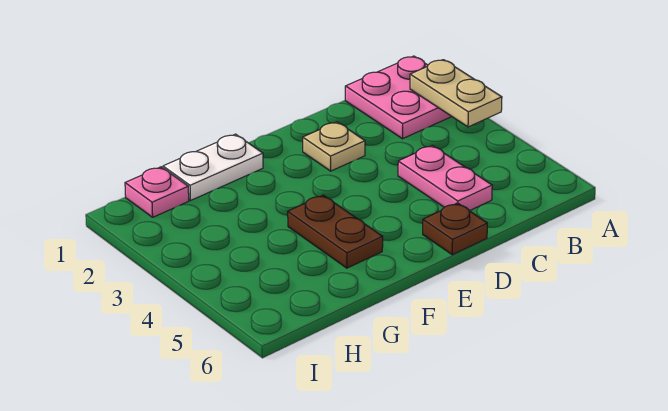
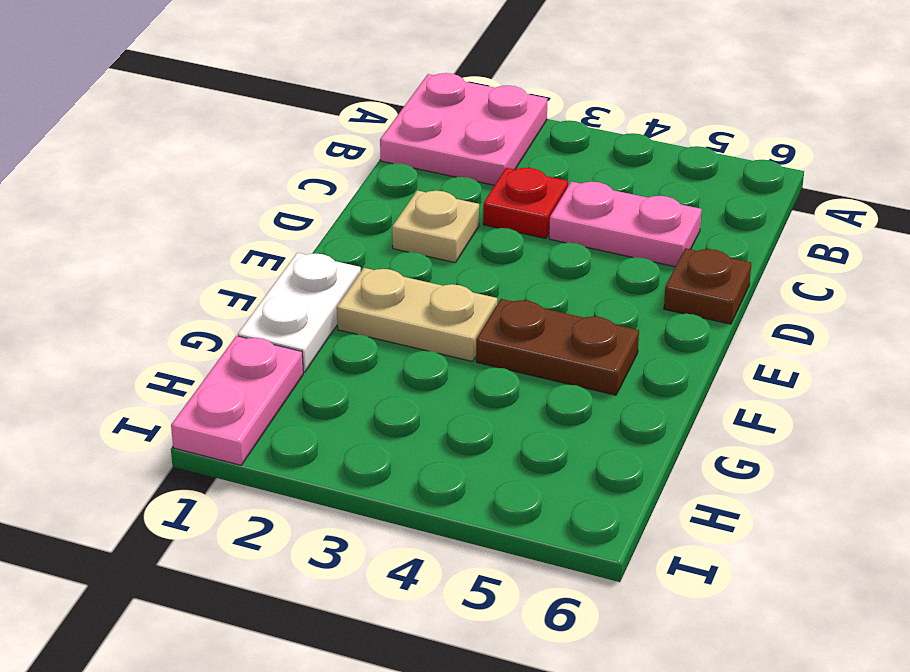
tan 1x2 plate [410,60,502,127] -> tan 1x2 plate moved to [337,268,497,361]
none -> red 1x1 plate [483,168,568,238]
pink 1x1 plate [125,167,189,217] -> pink 1x2 plate [171,336,303,465]

